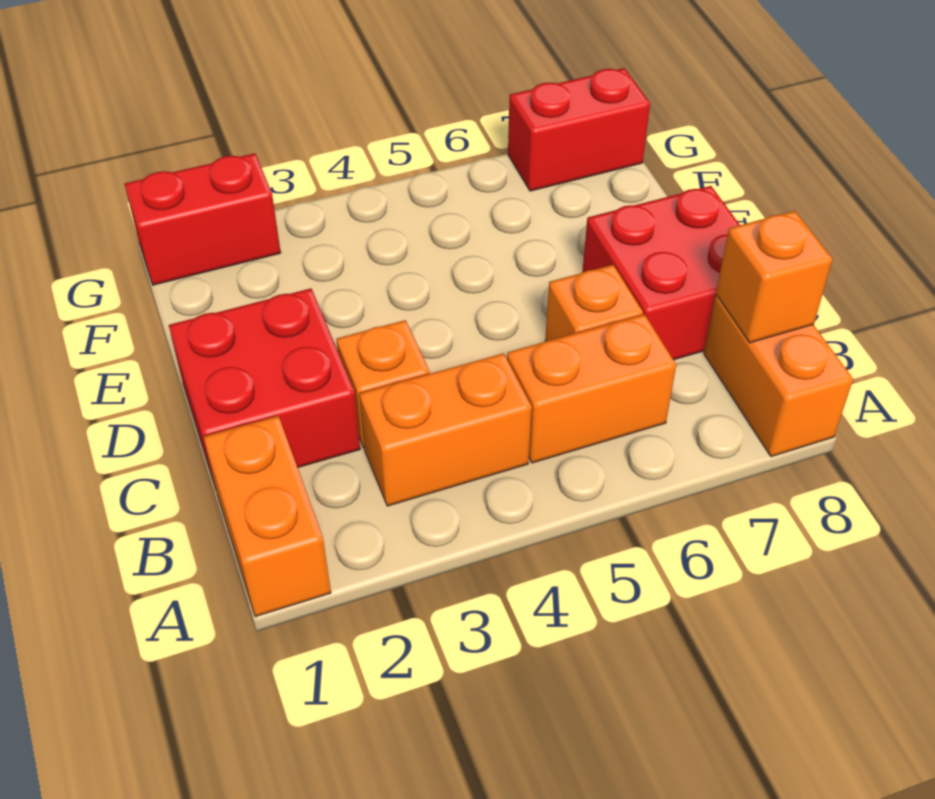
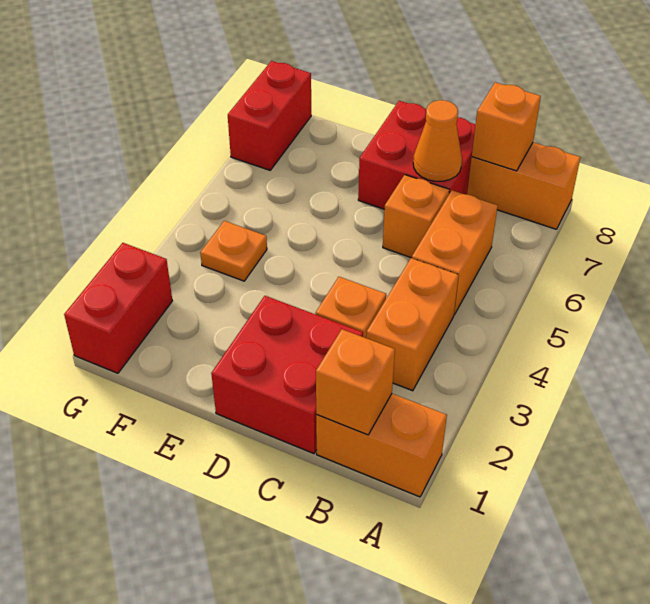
none -> orange 1x1 brick [316,329,395,435]
none -> orange 1x1 cone [413,100,462,181]
none -> orange 1x1 plate [200,221,267,281]

